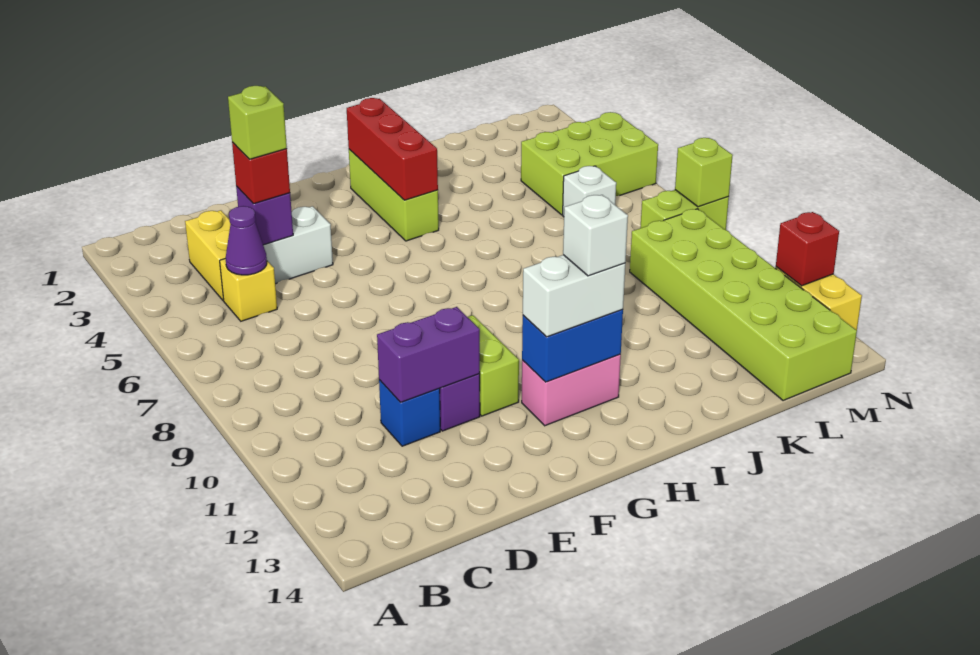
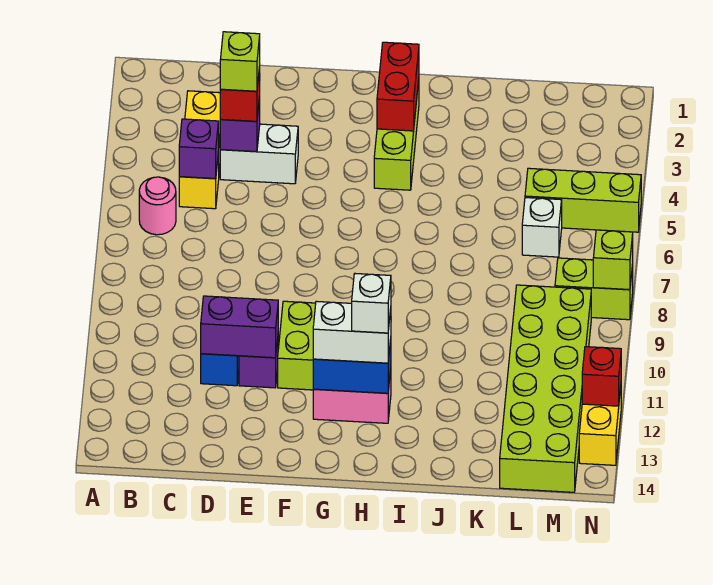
none -> pink 1x1 round brick [139,177,176,235]
purple 1x1 cone [226,206,267,275] -> purple 1x1 brick [179,119,219,179]
red 1x3 brick [347,98,438,200] -> red 1x2 brick [377,42,419,131]
lime 2x3 brick [521,112,658,215] -> lime 1x3 brick [525,168,641,232]

